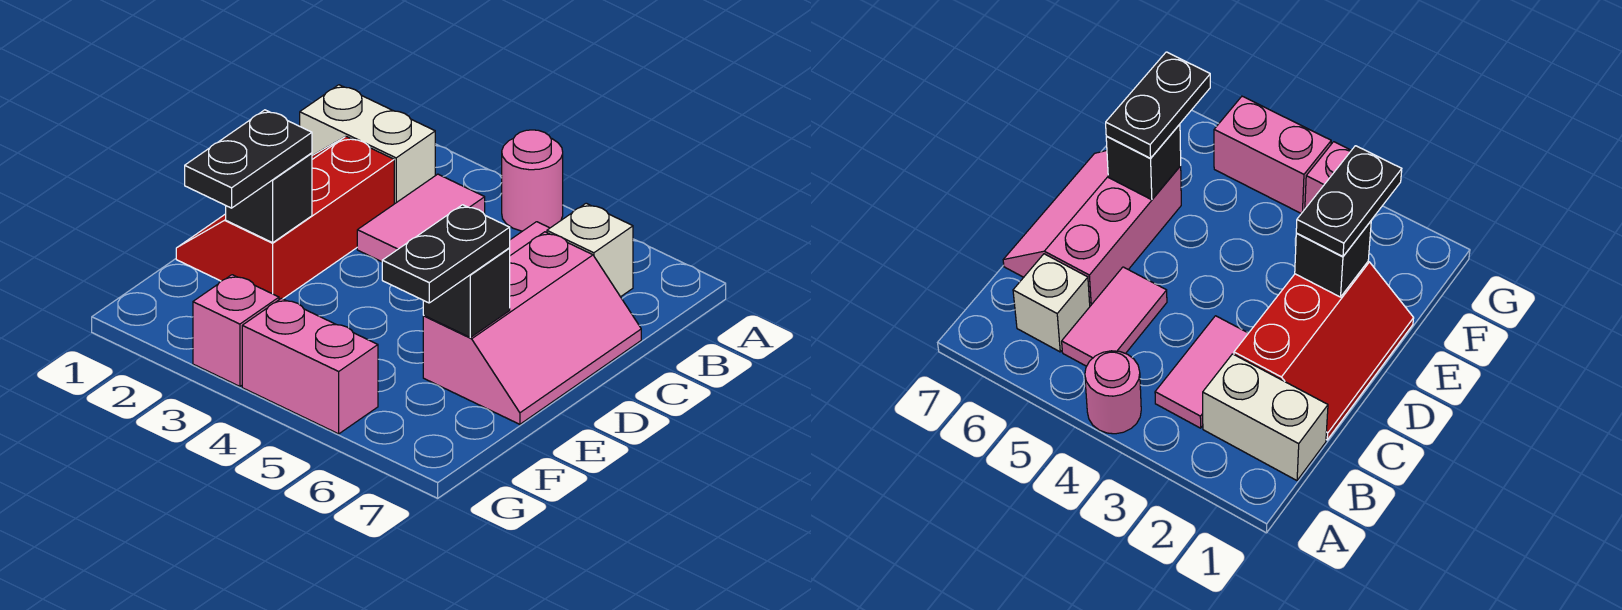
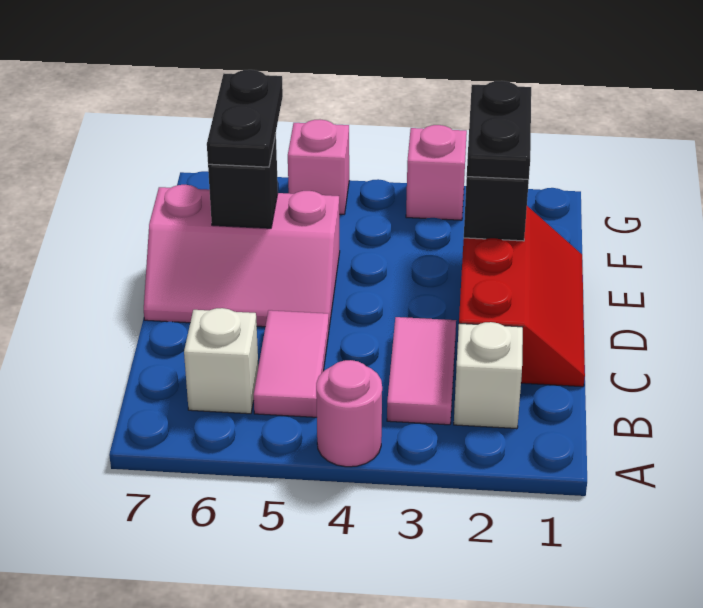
white 1x2 brick [300,85,435,204] -> white 1x1 brick [454,322,523,429]
pink 2x3 slope [423,232,641,424] -> pink 2x3 slope turned to [144,185,340,327]
pink 1x2 brick [242,298,378,434] -> pink 1x1 brick [288,120,349,214]

